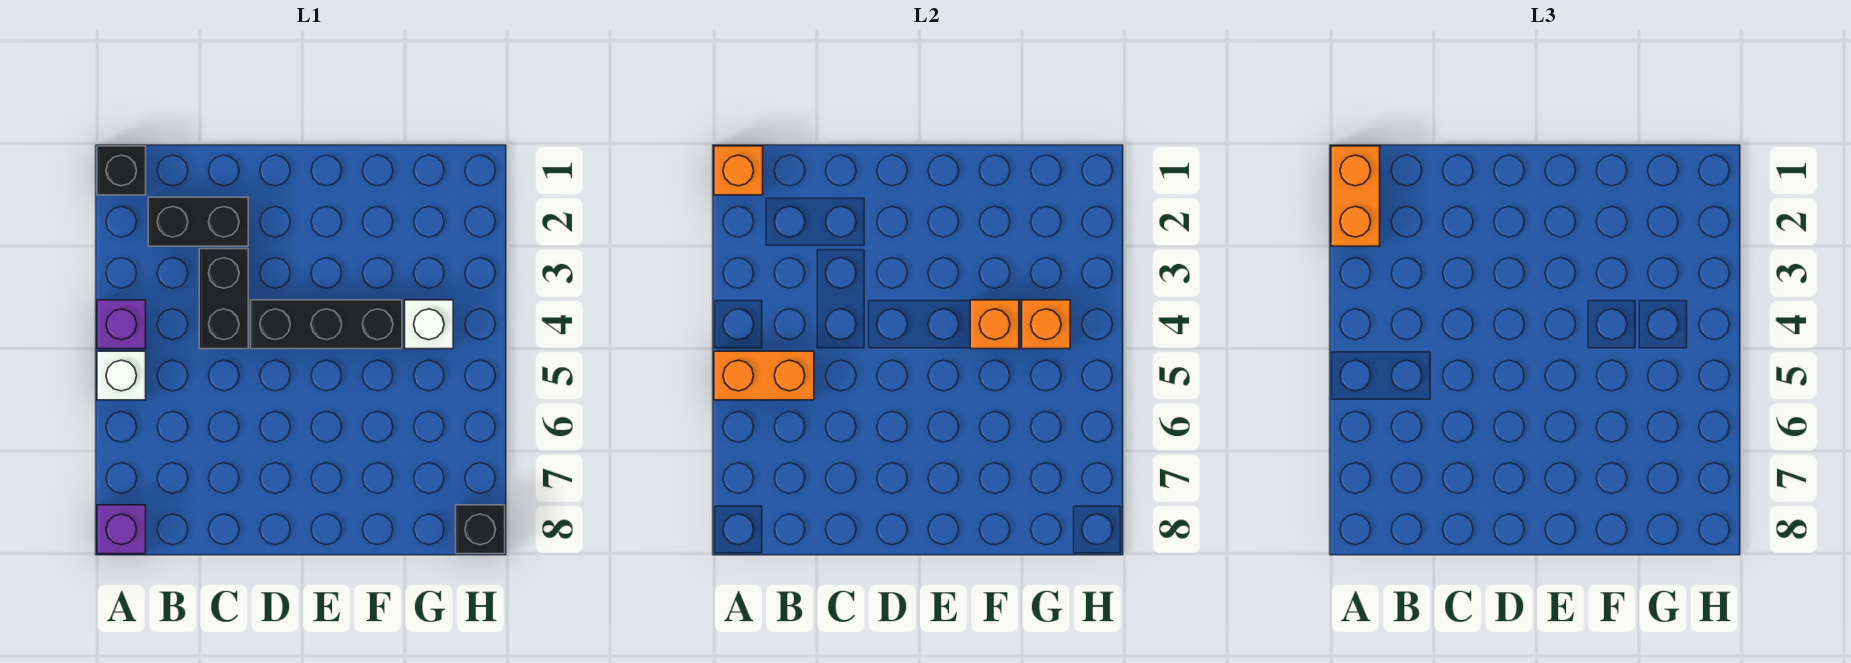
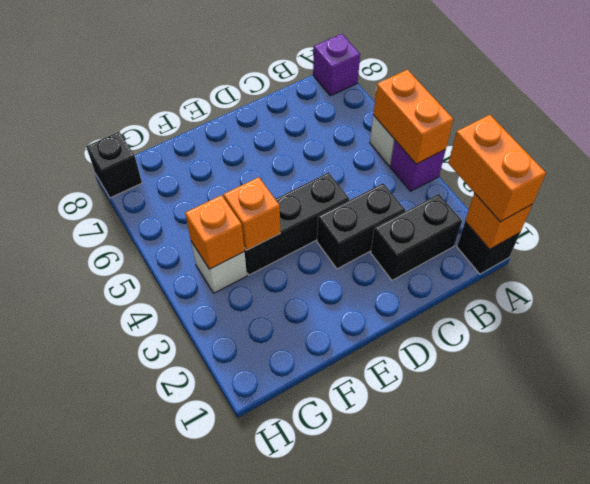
orange 1x2 brick [714,351,814,400] -> orange 1x2 brick turned to [373,70,453,164]
black 1x2 brick [199,249,248,349] -> black 1x2 brick turned to [317,183,405,269]

